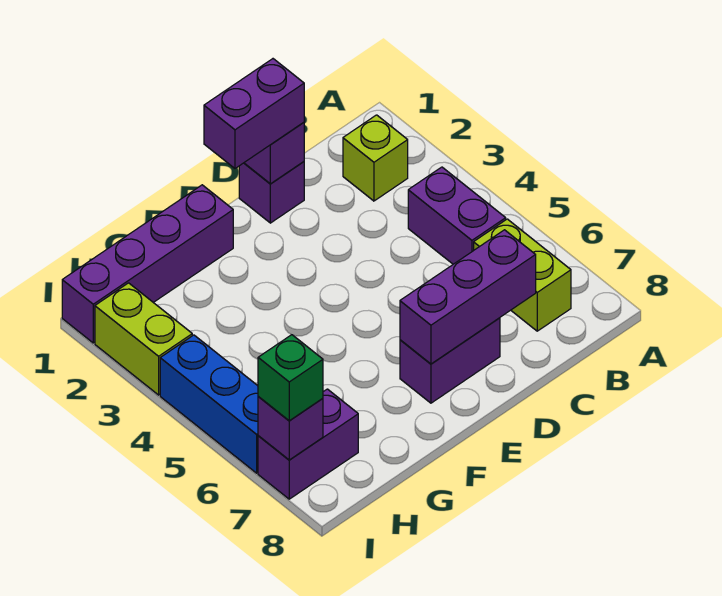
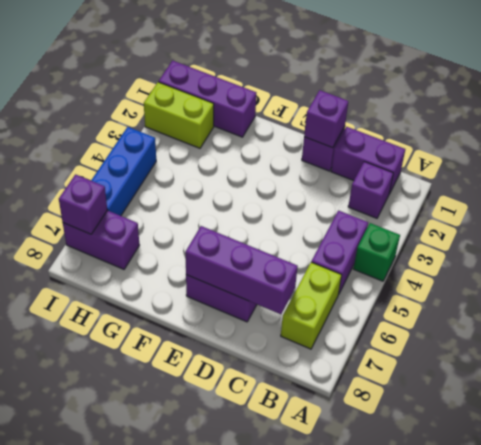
lime 1x1 brick [343,115,408,201] -> purple 1x1 brick [348,162,393,218]
purple 1x2 brick [204,59,304,168] -> purple 1x2 brick moved to [331,127,405,194]
purple 1x4 brick [62,185,233,343] -> purple 1x3 brick [159,61,256,137]
lime 1x2 brick [95,283,192,395] -> lime 1x2 brick turned to [144,82,214,148]
green 1x1 brick [258,335,323,421] -> green 1x1 brick moved to [354,223,400,281]

